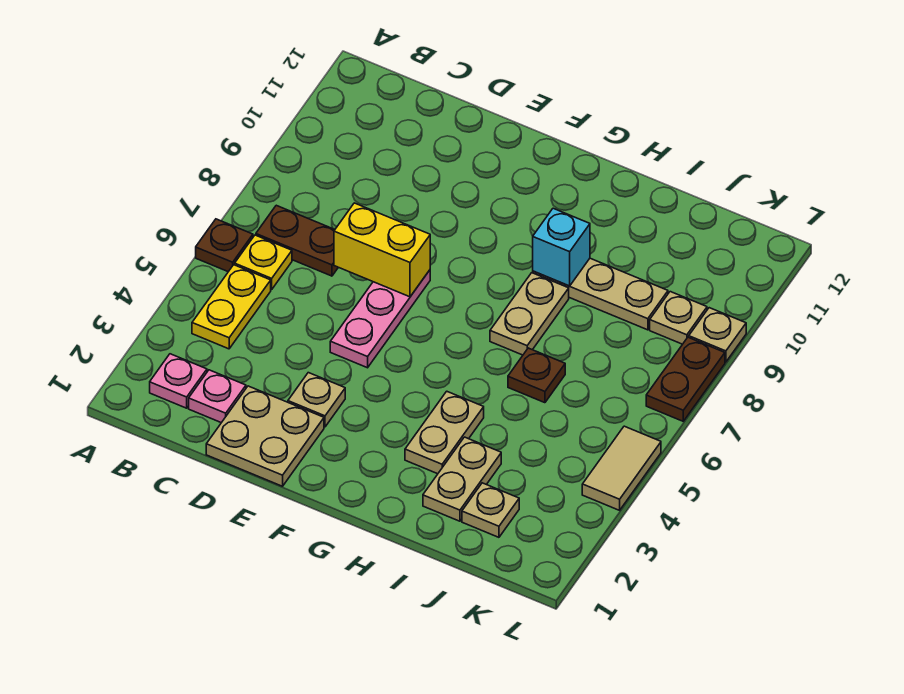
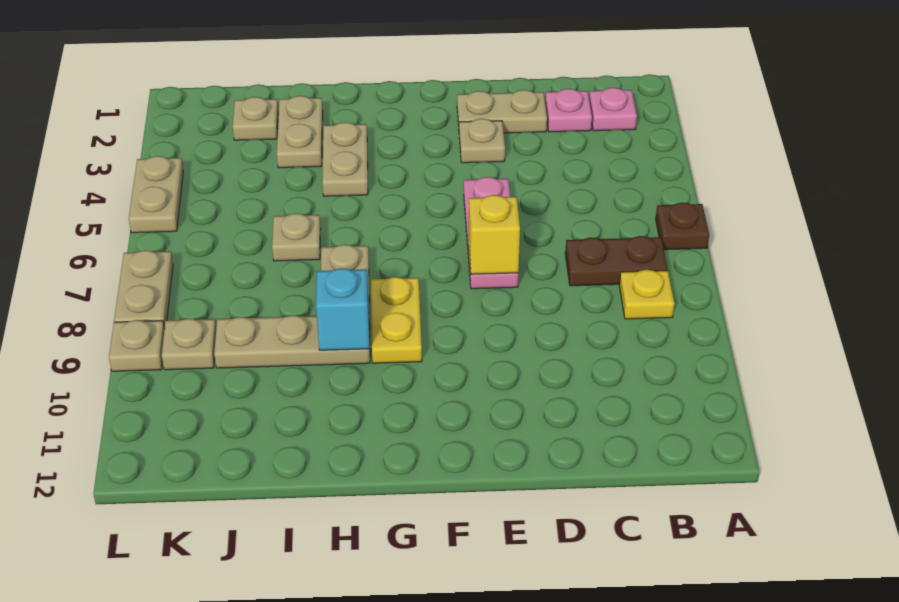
yellow 1x2 plate [192,265,271,349] -> yellow 1x2 plate moved to [371,277,422,363]
yellow 1x1 plate [235,235,292,290] -> yellow 1x1 plate moved to [619,270,674,319]
tan 2x2 plate [206,386,324,486] -> tan 1x2 plate [457,90,547,133]
yellow 1x2 brick [334,203,430,297] -> yellow 1x1 brick [469,195,520,274]
brown 1x1 plate [508,348,565,403] -> tan 1x1 plate [272,213,321,261]
tan 1x2 tile [582,426,661,510] -> tan 1x2 plate [129,156,183,233]
brown 1x2 plate [646,337,725,421] -> tan 1x2 plate [114,250,173,329]

